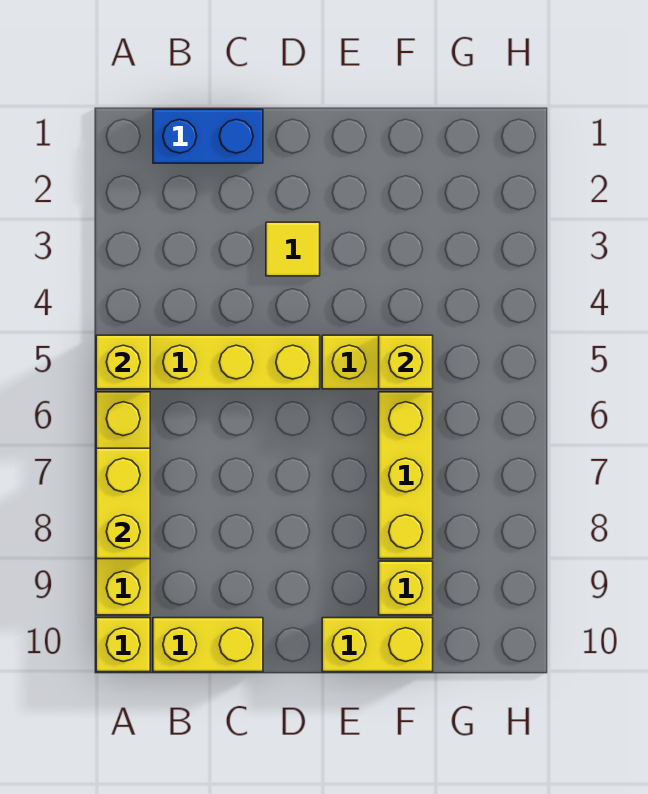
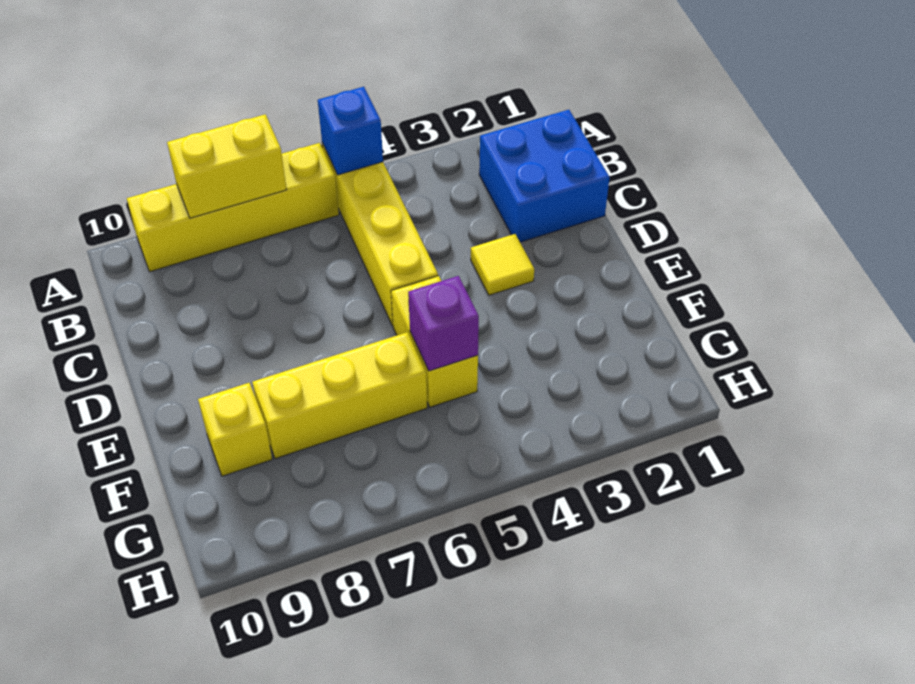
yellow 1x1 brick [96,335,150,389] -> blue 1x1 brick [318,87,383,175]
yellow 1x1 brick [96,618,150,672] -> none
blue 1x2 brick [153,109,263,163] -> blue 2x2 brick [479,110,610,242]
yellow 1x2 brick [153,618,263,672] -> none
yellow 1x2 brick [322,618,433,672] -> none
yellow 1x1 brick [379,335,433,389] -> purple 1x1 brick [408,276,479,371]

